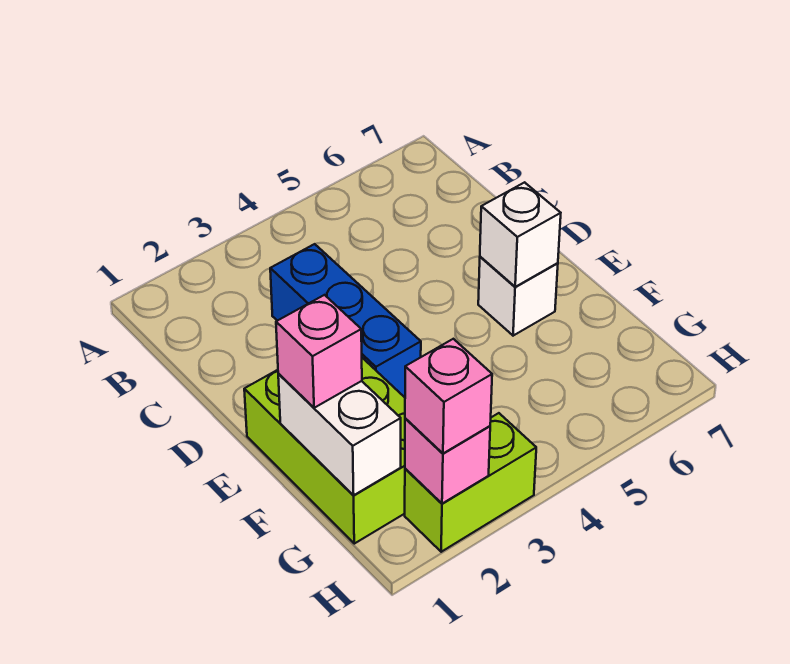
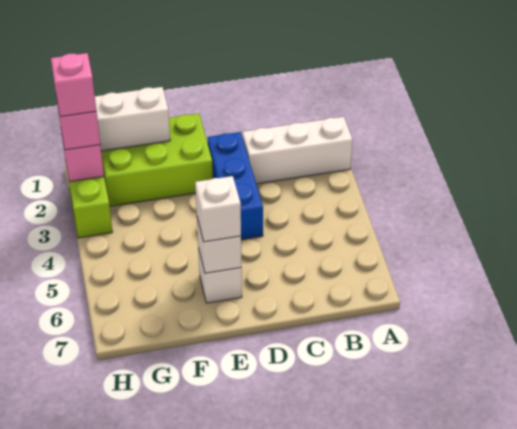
none -> white 1x3 brick [242,117,353,184]
blue 1x3 brick [270,244,421,397] -> blue 1x3 brick turned to [208,132,263,240]
none -> white 1x1 brick [195,176,241,242]
pink 1x1 brick [276,295,362,408] -> pink 1x1 brick moved to [51,53,96,117]

